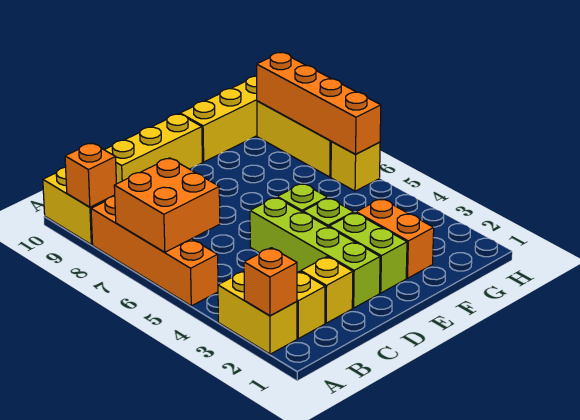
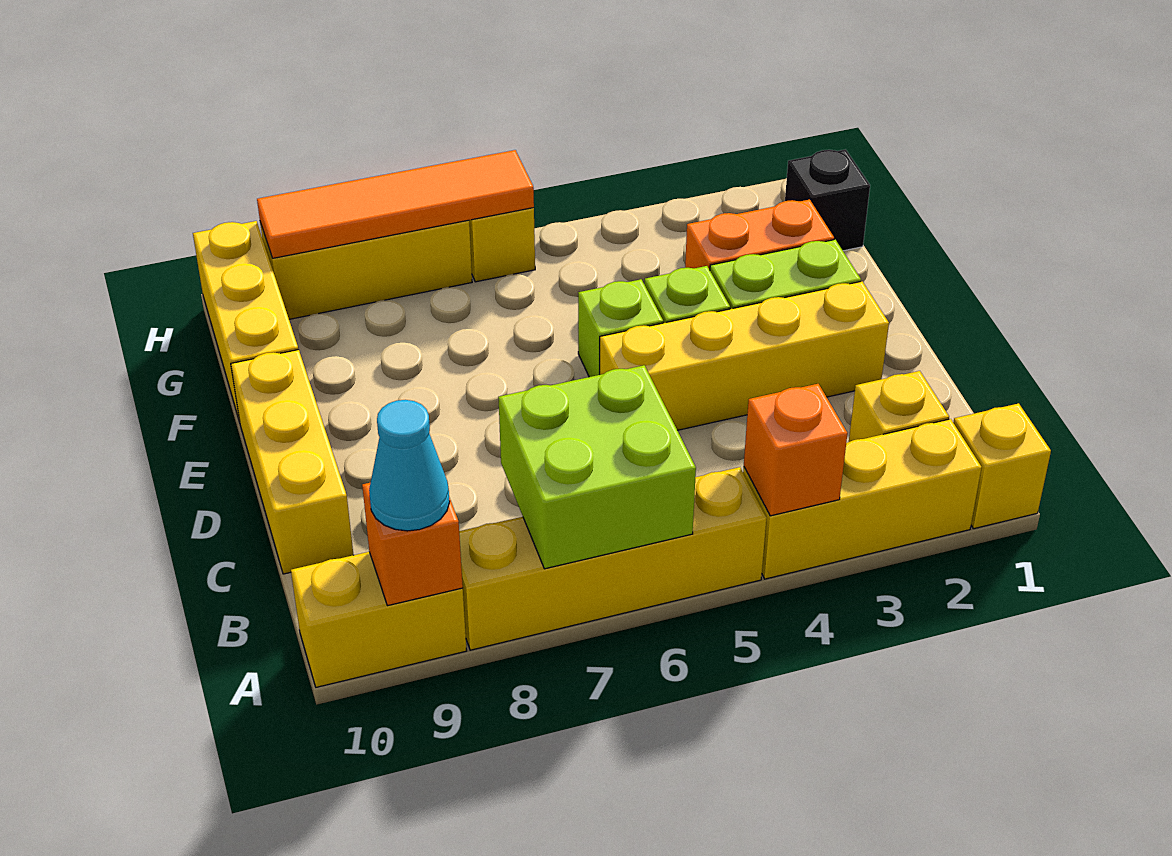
yellow 1x2 brick [218,271,297,354] -> yellow 1x3 brick [743,419,982,579]
orange 1x1 brick [244,248,297,316] -> orange 1x1 brick moved to [744,384,848,516]
orange 1x4 brick [91,196,218,306] -> yellow 1x4 brick [459,467,766,650]
orange 2x2 brick [114,158,220,252] -> lime 2x2 brick [498,365,696,569]
none -> cyan 1x1 cone [369,400,450,531]
yellow 1x1 brick [301,257,353,323] -> yellow 1x1 brick moved to [953,403,1051,529]
lime 1x4 brick [250,197,380,308] -> yellow 1x4 brick [600,281,889,430]
none -> black 1x1 brick [785,150,870,251]
orange 1x4 brick [257,52,381,154] -> orange 1x4 tile [257,150,534,258]

